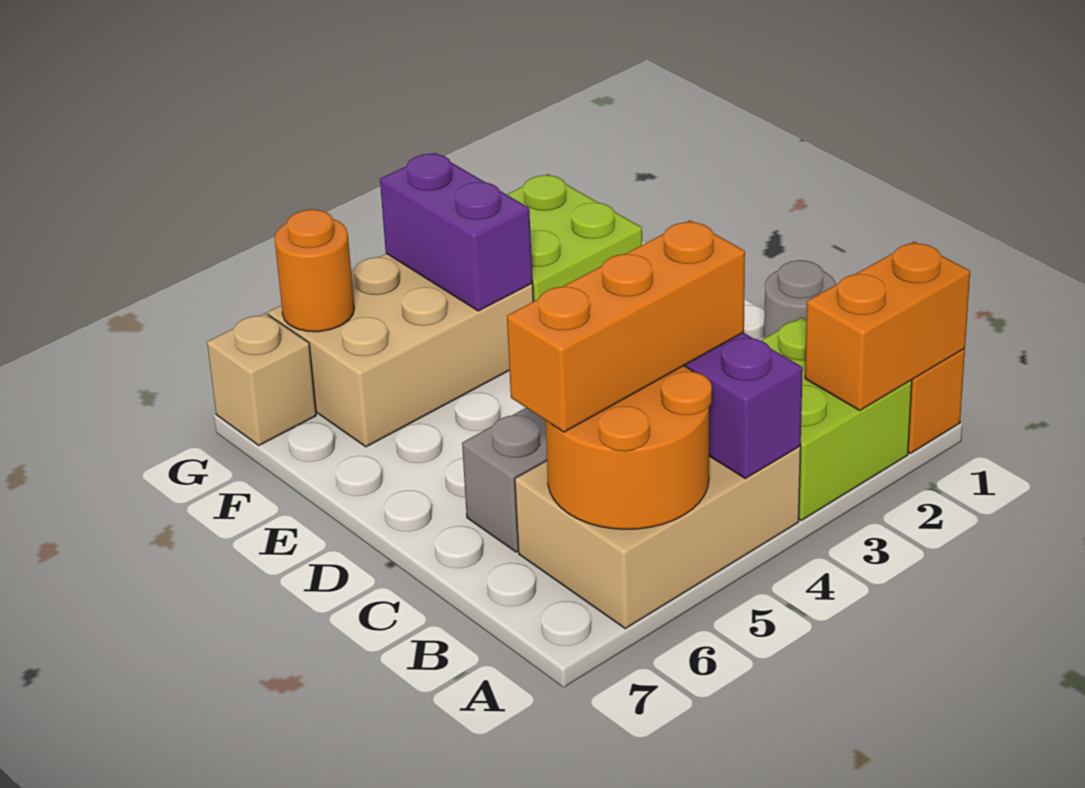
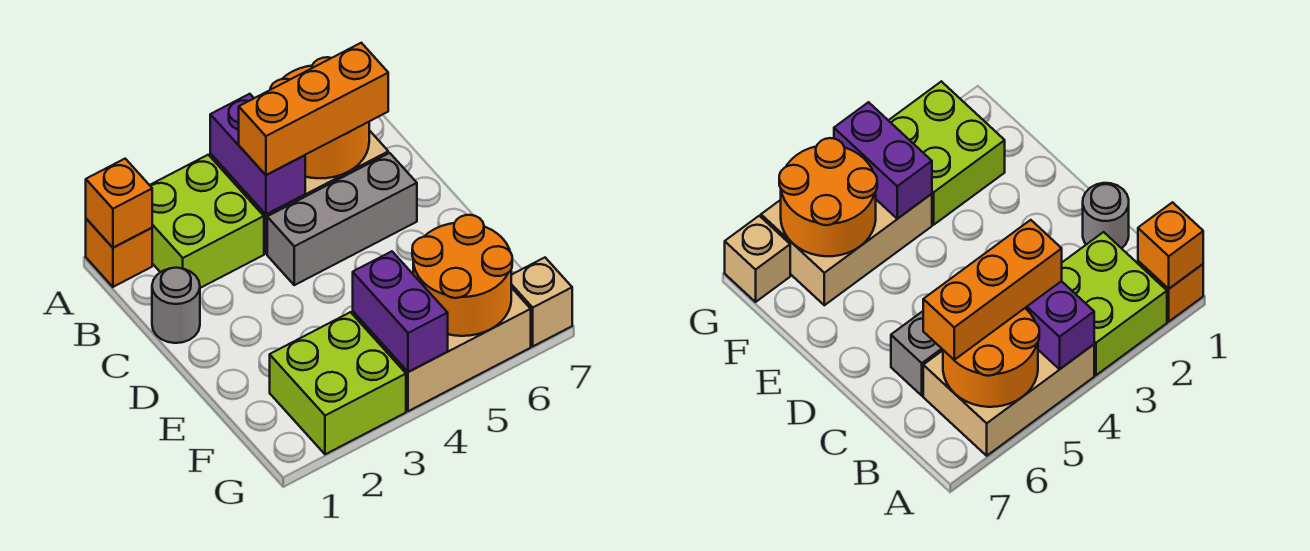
orange 1x2 brick [805,241,970,410] -> orange 1x1 brick [86,159,152,248]
orange 1x1 round brick [275,210,354,332] -> orange 2x2 round brick [412,215,512,336]

